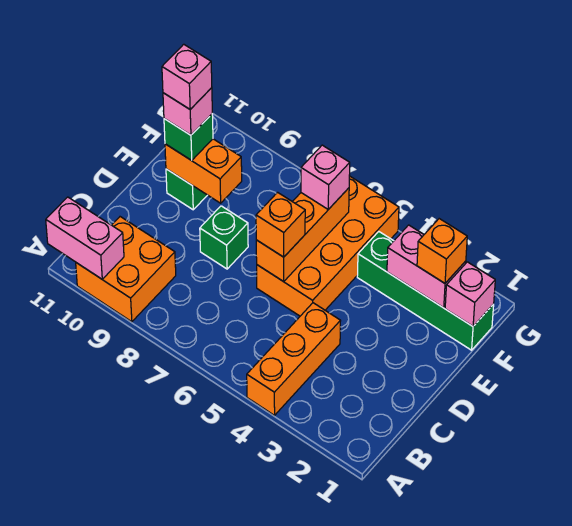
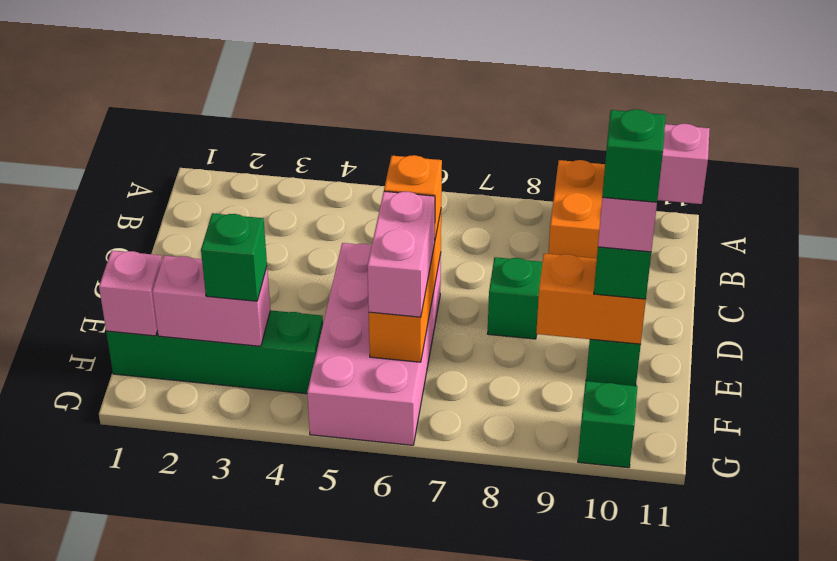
orange 1x3 brick [247,303,340,415] -> none
orange 2x4 brick [257,176,399,316] -> pink 2x4 brick [307,243,441,445]
pink 1x1 brick [162,44,212,109] -> green 1x1 brick [602,109,666,202]
orange 1x1 brick [417,219,467,283] -> none
none -> green 1x1 brick [201,213,267,301]
pink 1x1 brick [301,145,350,209] -> pink 1x2 brick [367,191,435,317]
none -> green 1x1 brick [578,381,637,468]

